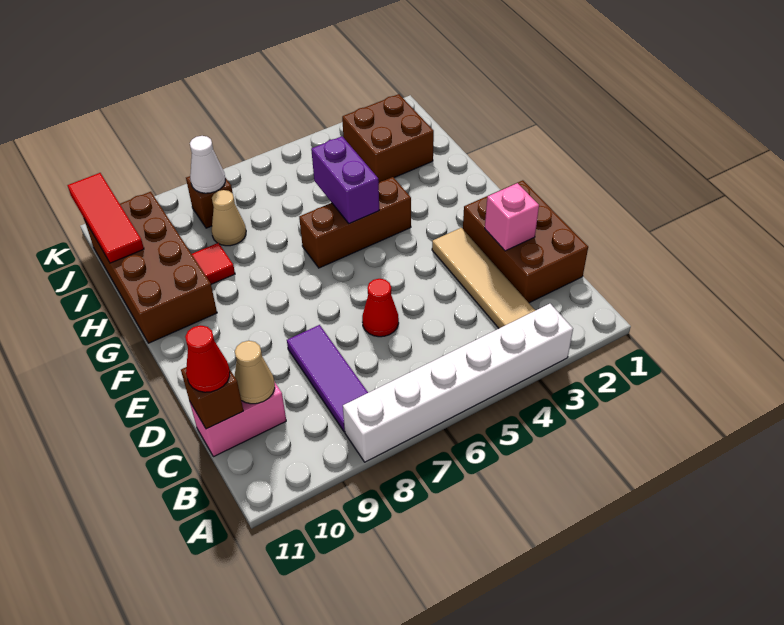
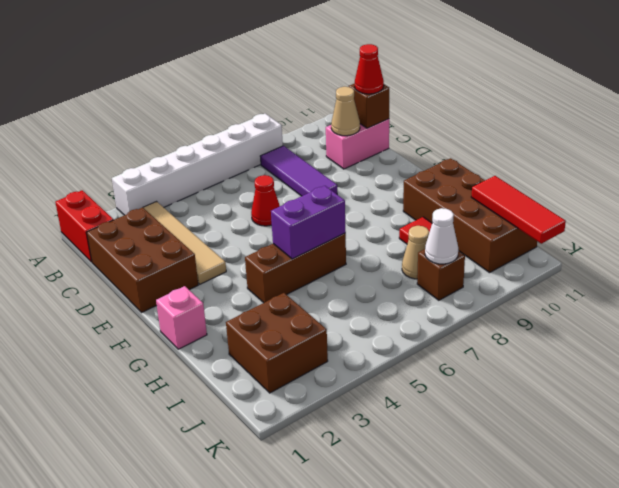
none -> red 1x2 brick [55,190,113,262]
pink 1x1 brick [485,183,539,251] -> pink 1x1 brick moved to [156,286,207,349]
purple 1x2 brick [311,136,379,224] -> purple 1x2 brick turned to [271,186,346,259]

